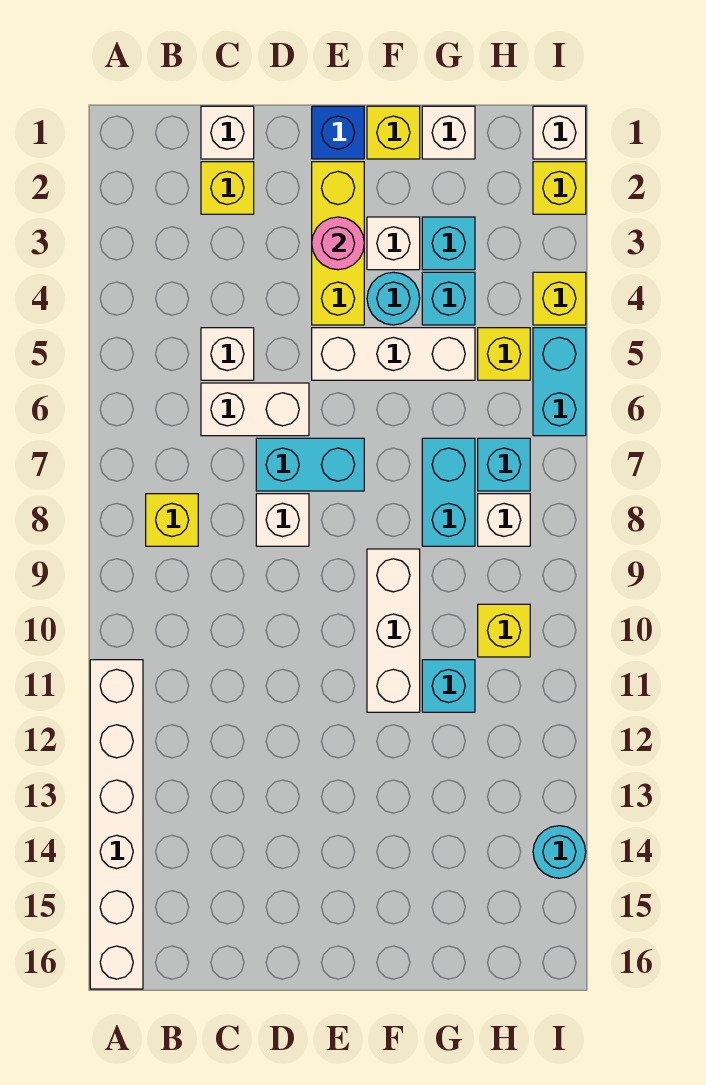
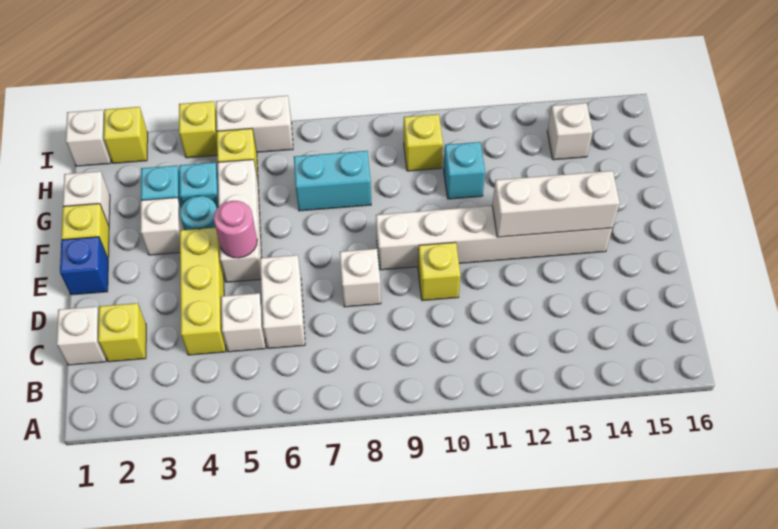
white 1x6 brick [90,660,143,989] -> white 1x6 brick moved to [376,206,612,270]
yellow 1x1 brick [146,494,198,546] -> yellow 1x1 brick moved to [418,242,460,301]
cyan 1x2 brick [256,438,364,491] -> none
yellow 1x3 brick [312,162,364,325] -> yellow 1x3 brick turned to [180,228,226,355]
pink 1x1 round brick [312,217,364,270] -> pink 1x1 round brick moved to [214,201,257,258]
white 1x3 brick [367,549,420,712] -> white 1x3 brick moved to [492,171,620,237]
cyan 1x1 brick [478,438,530,491] -> none
white 1x1 brick [478,494,530,546] -> white 1x1 brick moved to [547,103,593,160]
cyan 1x2 brick [533,328,586,436] -> white 1x2 brick [216,96,293,152]
cyan 1x1 round brick [533,826,586,878] -> none

